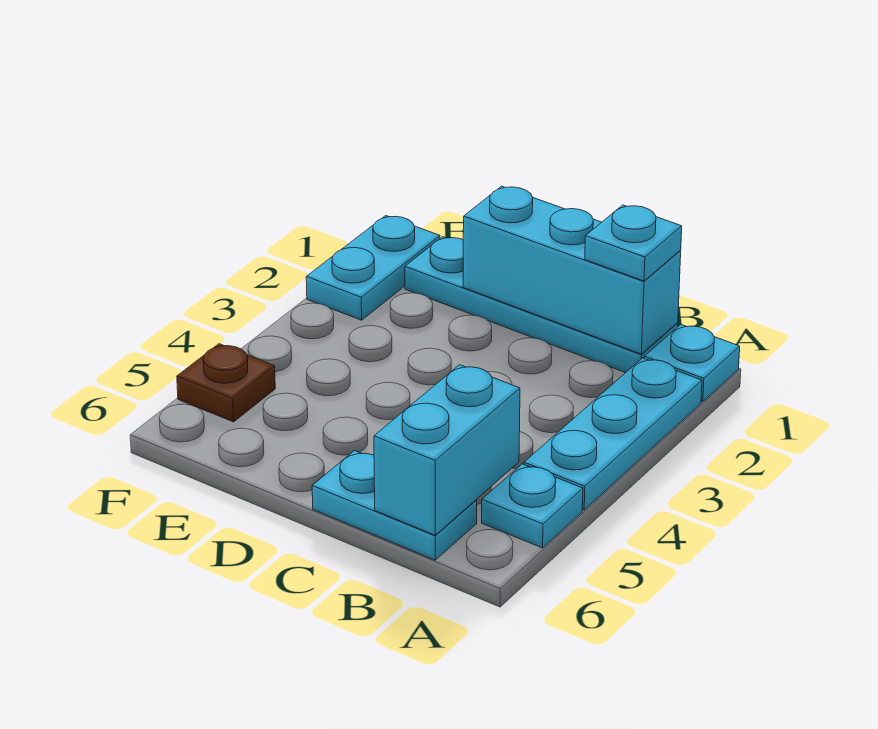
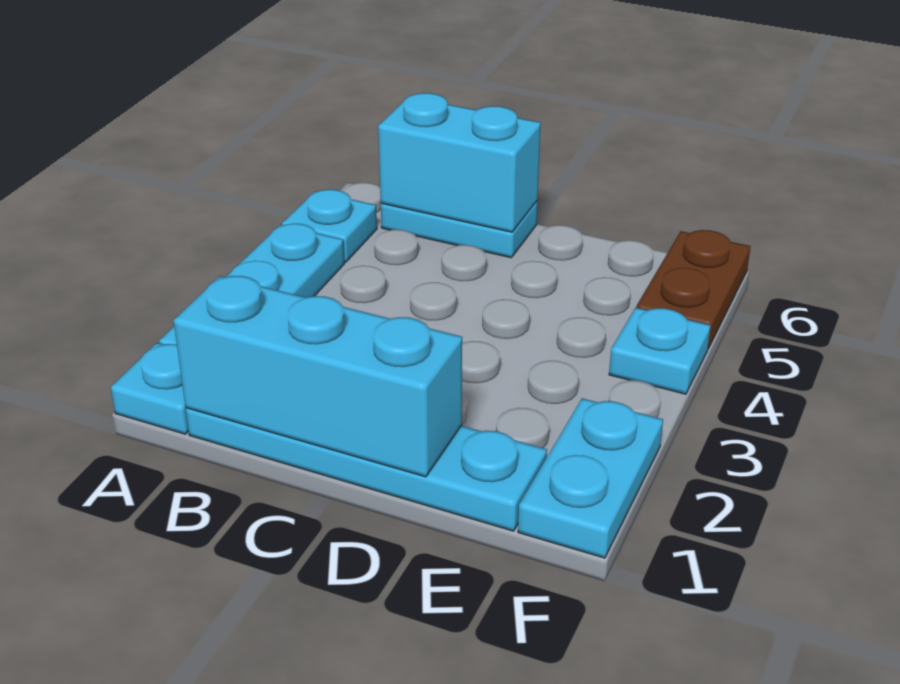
cyan 1x1 plate [585,205,682,281] -> cyan 1x1 plate moved to [609,308,711,394]
cyan 1x2 brick [374,365,520,535] -> cyan 1x2 brick turned to [378,93,541,232]
brown 1x1 plate [177,344,275,422] -> brown 1x2 plate [636,230,750,348]

